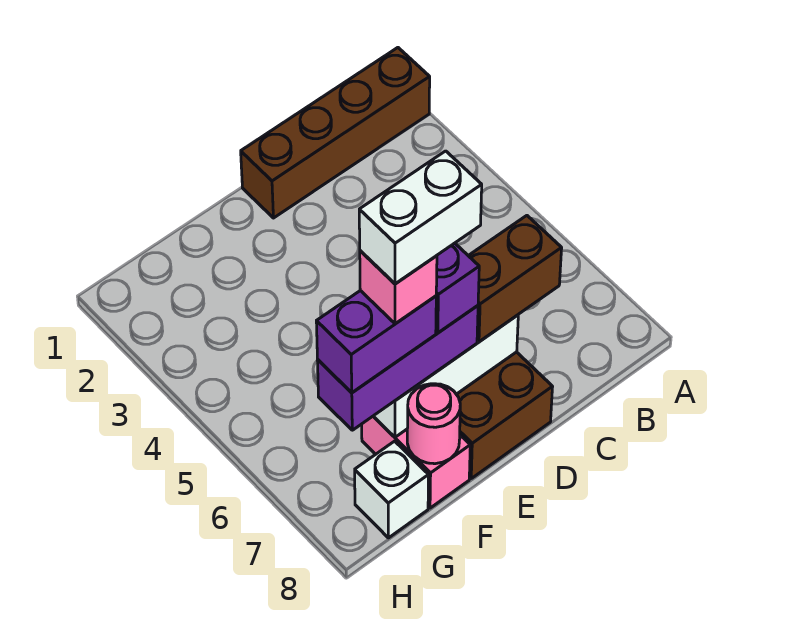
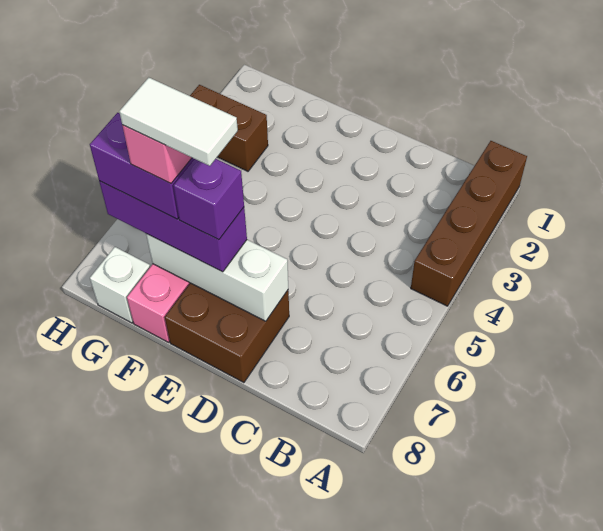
brown 1x4 brick [241,48,430,218] -> brown 1x4 brick turned to [411,141,527,306]
brown 1x2 brick [468,216,562,342] -> brown 1x2 brick moved to [190,85,268,171]
white 1x2 brick [359,151,482,284] -> white 1x2 tile [119,78,238,166]
pink 1x1 round brick [407,384,460,464] -> none

